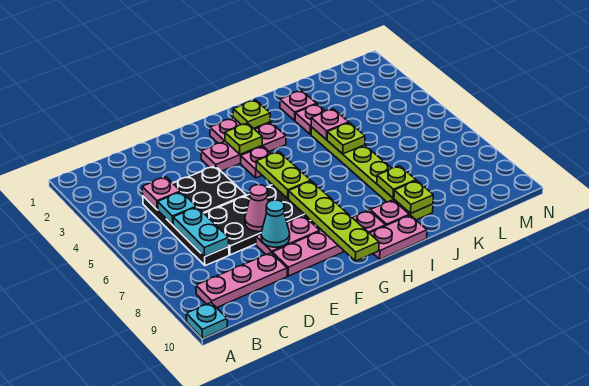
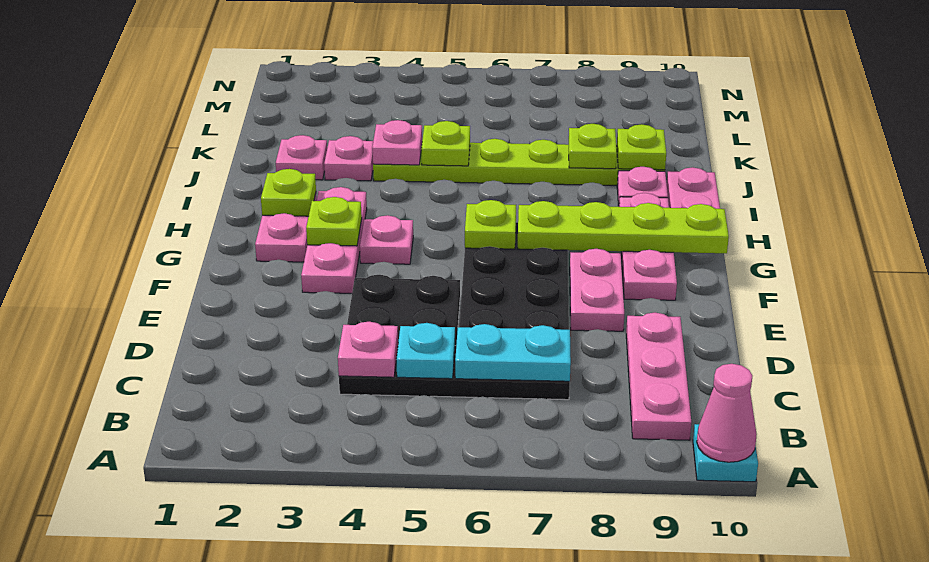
pink 1x1 cone [245,185,269,232] -> pink 1x1 cone moved to [697,364,757,462]
cyan 1x1 cone [261,200,290,247] -> none
pink 1x4 plate [272,210,385,276] -> pink 1x3 plate [619,193,677,300]
lime 1x2 plate [256,152,311,199] -> lime 1x1 plate [465,200,516,249]

